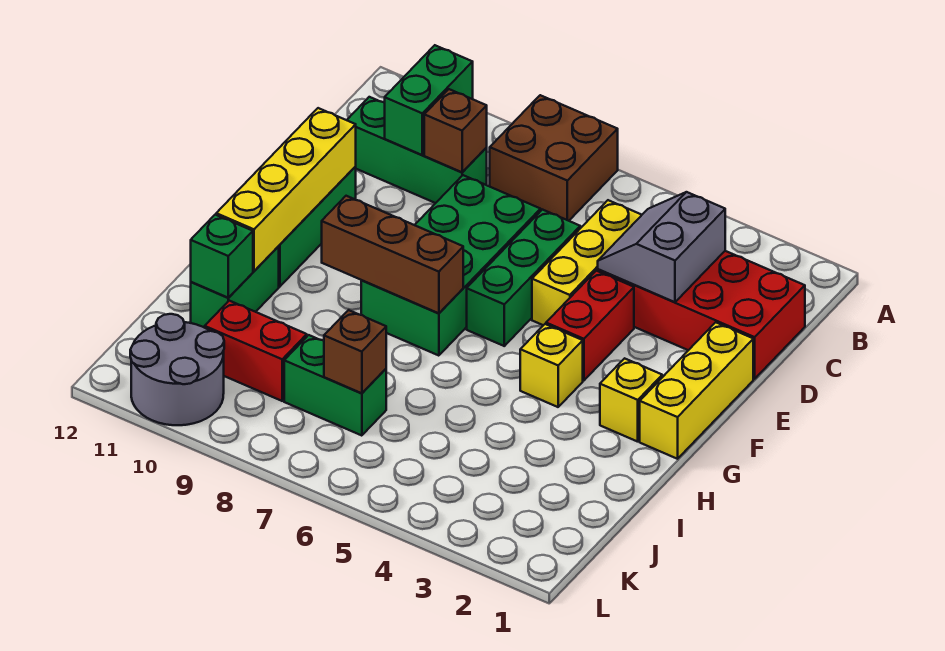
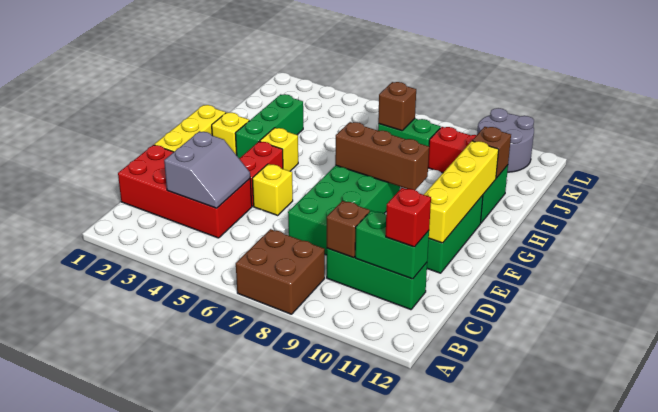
green 1x2 brick [385,45,473,155] -> green 1x2 brick turned to [355,211,429,279]
yellow 1x3 brick [532,200,641,325] -> yellow 1x1 brick [252,164,293,215]
none -> red 1x1 brick [386,188,431,247]
green 1x3 brick [467,210,580,346] -> green 1x3 brick moved to [235,94,303,158]
green 1x1 brick [191,215,253,298] -> brown 1x1 brick [472,127,511,178]

